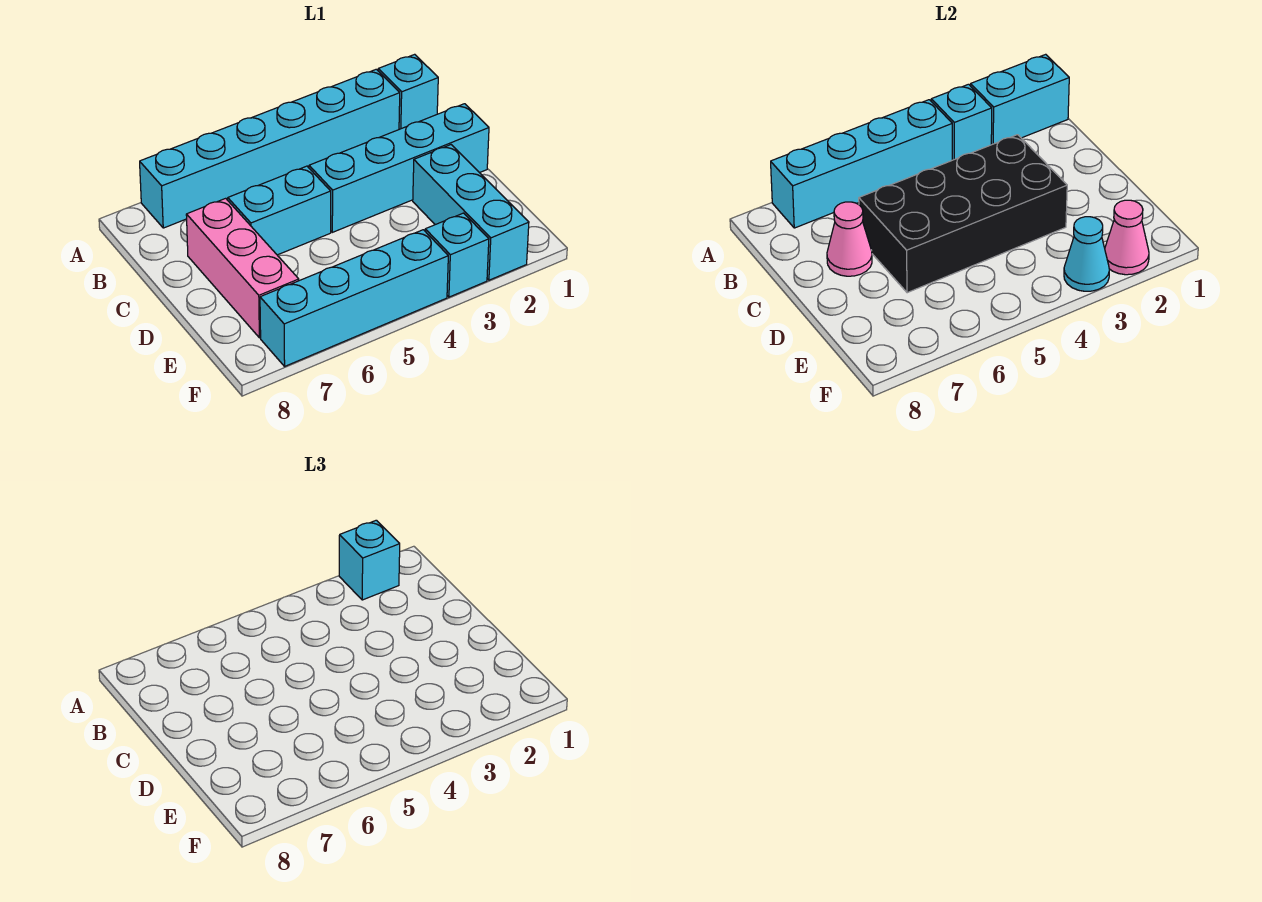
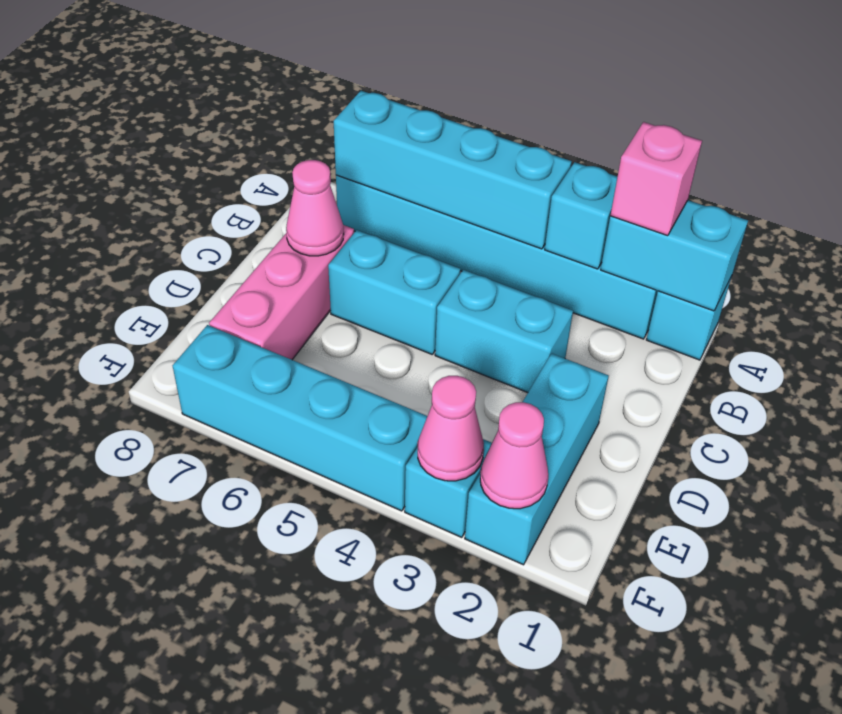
cyan 1x1 brick [339,520,400,600] -> pink 1x1 brick [610,122,702,236]
cyan 1x4 brick [309,104,489,232] -> cyan 1x2 brick [435,270,573,393]
black 2x4 brick [859,135,1067,293] -> none
cyan 1x1 cone [1064,217,1109,291] -> pink 1x1 cone [418,376,484,481]

